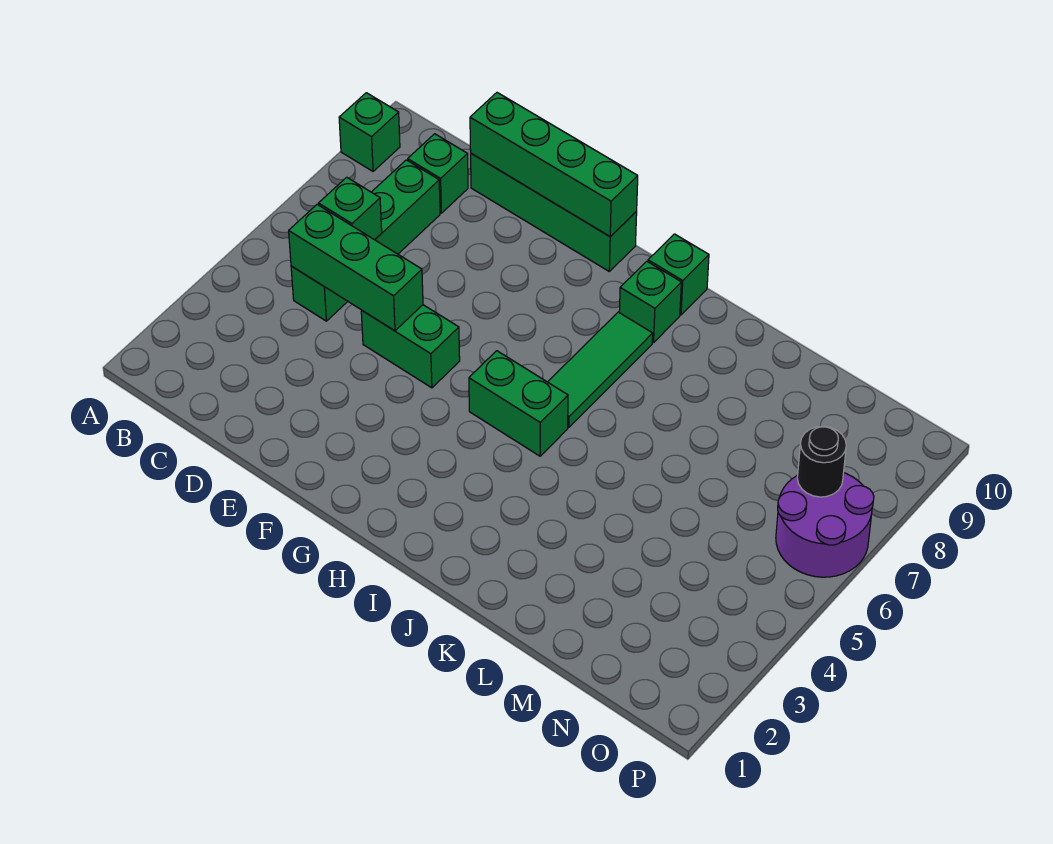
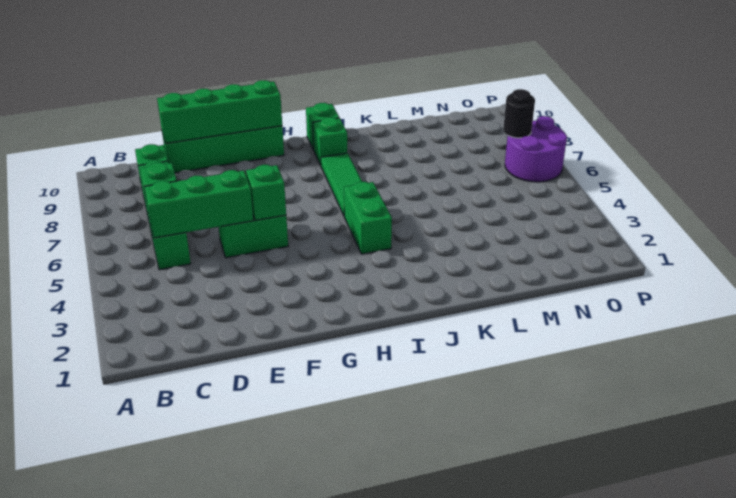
green 1x1 brick [339,93,400,171] -> green 1x1 brick moved to [246,165,286,221]
green 1x2 brick [469,351,568,456] -> green 1x2 brick turned to [344,182,392,254]

